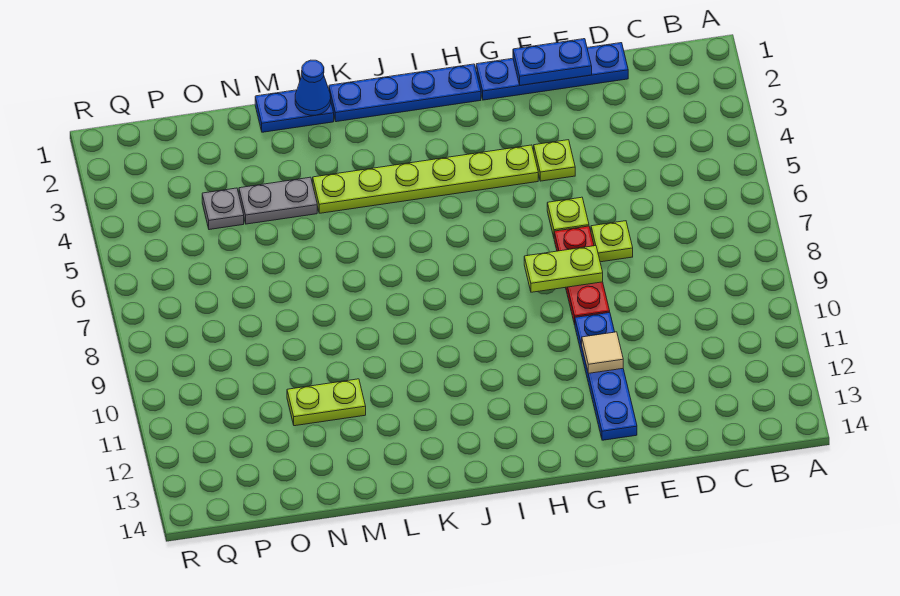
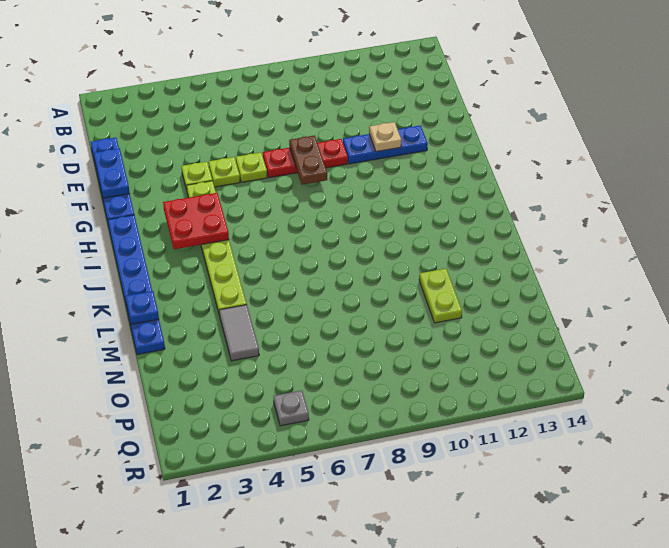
lime 1x1 plate [591,221,633,262] -> lime 1x1 plate moved to [209,157,240,187]
lime 1x2 plate [524,246,603,292] -> brown 1x2 plate [289,135,327,185]
blue 1x4 plate [575,313,637,440] -> blue 1x3 plate [343,125,428,164]
tan 1x1 tile [582,332,623,373] -> tan 1x1 plate [369,122,401,152]
none -> red 2x2 plate [163,193,229,249]
blue 1x1 cone [295,60,331,115] -> blue 1x1 plate [125,291,159,324]
grey 1x2 plate [239,177,317,224] -> grey 1x2 tile [219,305,259,361]
grey 1x1 plate [202,188,244,230] -> grey 1x1 plate moved to [274,390,309,426]

